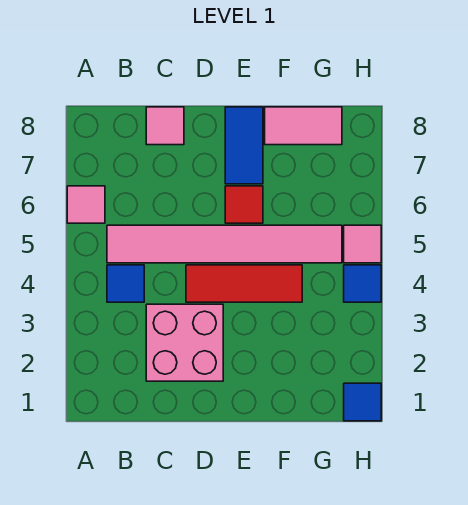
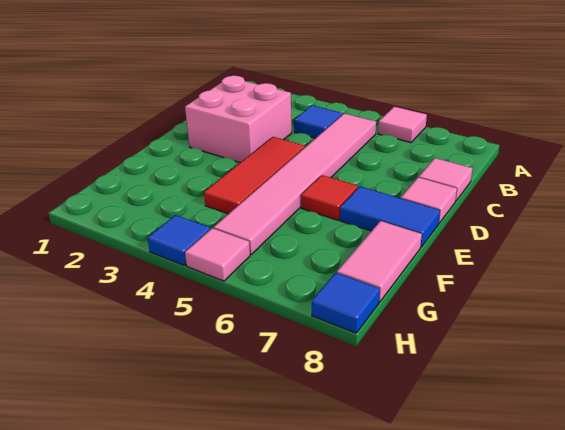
none -> pink 1x1 tile [401,177,457,223]
blue 1x1 tile [344,383,381,421] -> blue 1x1 tile moved to [312,273,380,333]

